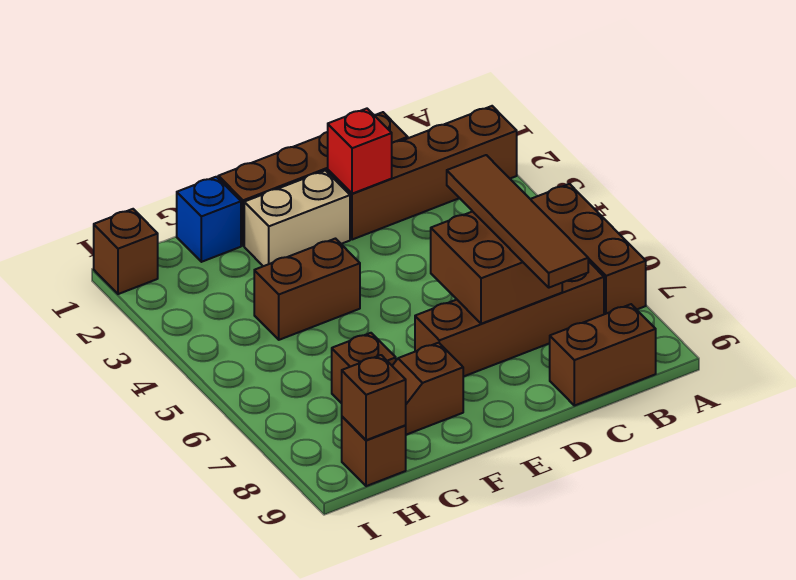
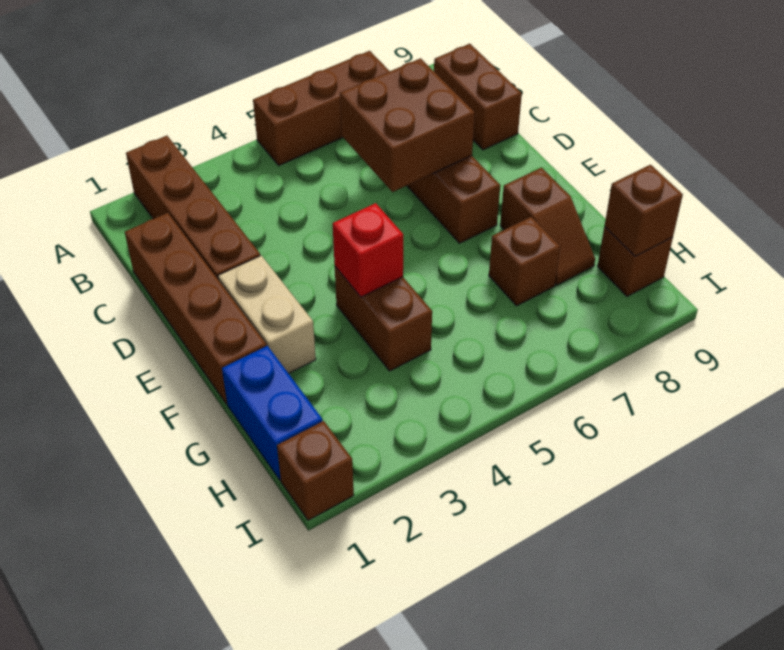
brown 1x4 tile [447,155,588,288] -> none
red 1x1 brick [328,109,392,194] -> red 1x1 brick moved to [333,203,403,297]
blue 1x1 brick [177,177,241,262] -> blue 1x2 brick [222,346,323,480]

